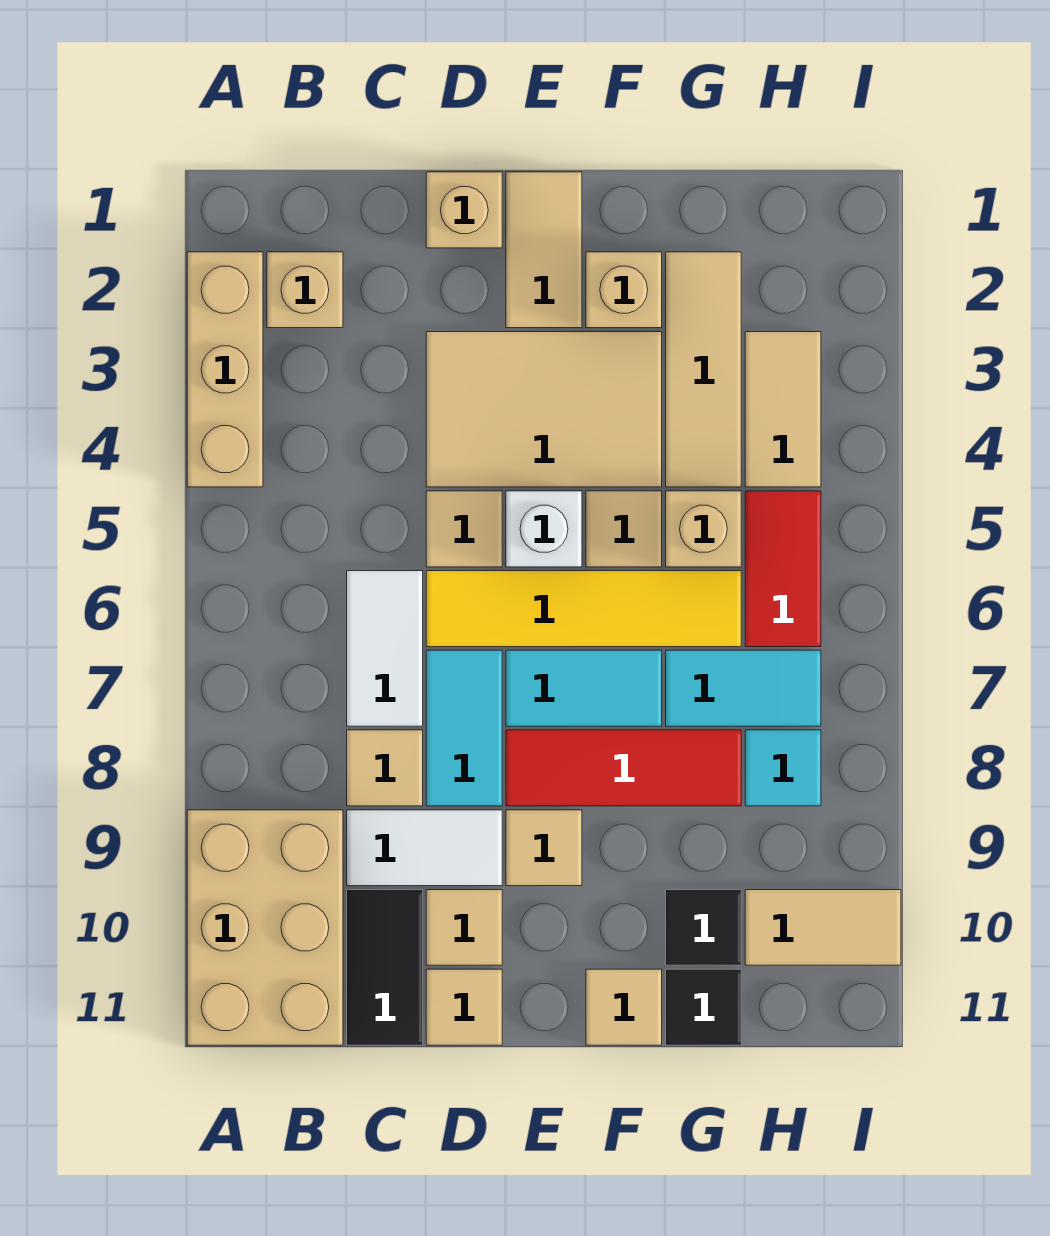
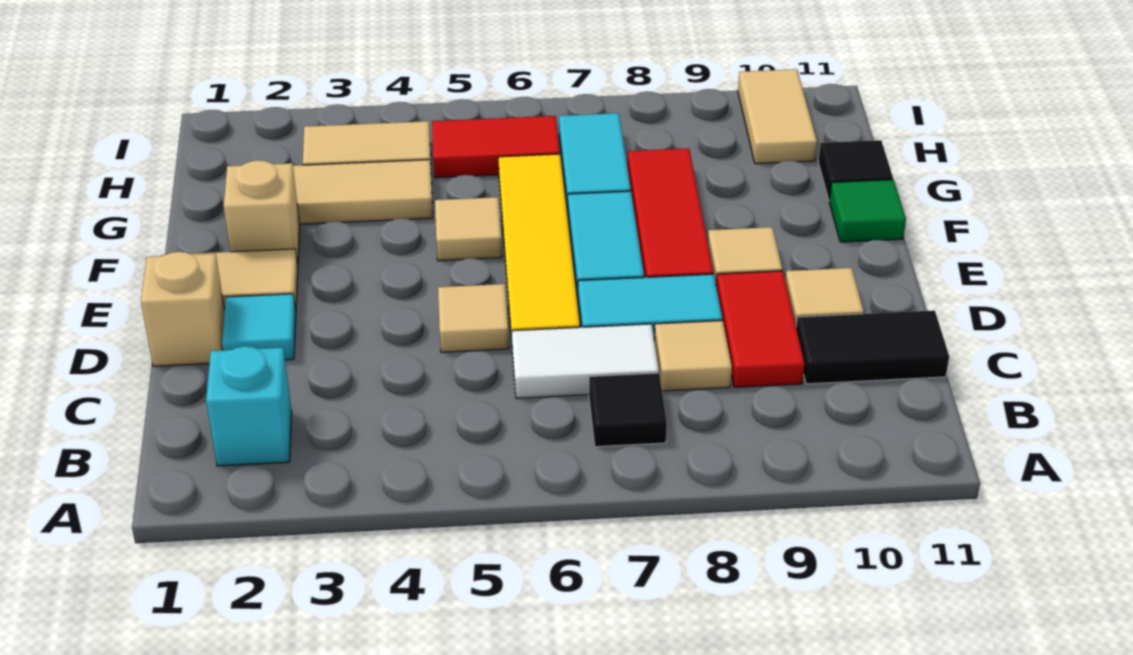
tan 1x3 brick [187,252,263,487] -> none
tan 2x3 brick [187,810,343,1045] -> none
tan 1x1 brick [267,252,343,328] -> cyan 1x1 brick [206,346,292,466]
white 1x2 tile [347,810,502,886] -> red 1x2 tile [716,271,805,387]
tan 2x3 tile [426,332,662,487] -> none
tan 1x1 tile [426,969,502,1045] -> none
white 1x1 brick [506,491,582,567] -> none
tan 1x1 tile [586,969,662,1045] -> green 1x1 tile [829,180,906,242]
tan 1x1 brick [666,491,741,567] -> none
black 1x1 tile [666,890,741,965] -> black 1x1 tile moved to [589,373,667,447]
cyan 1x1 tile [745,730,821,806] -> cyan 1x1 tile moved to [222,294,296,360]

